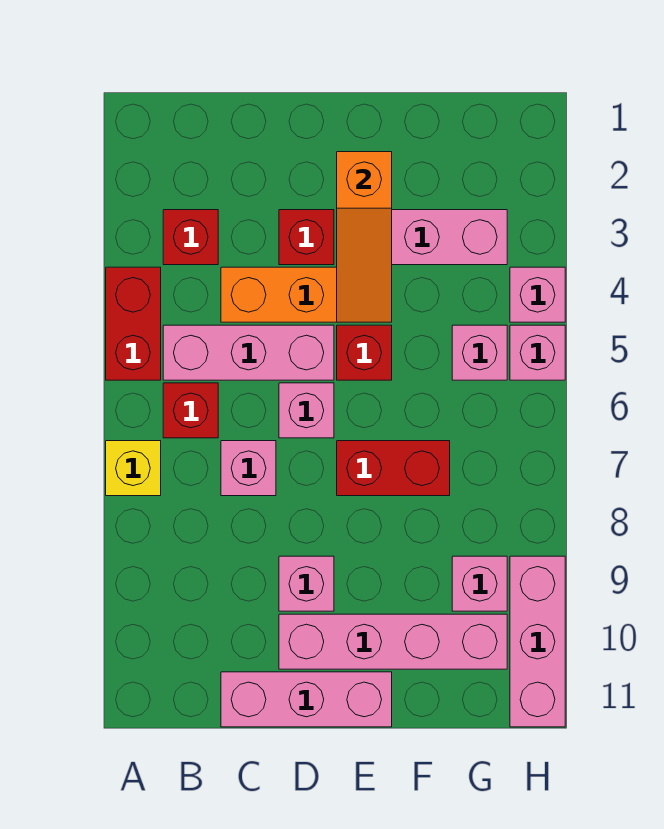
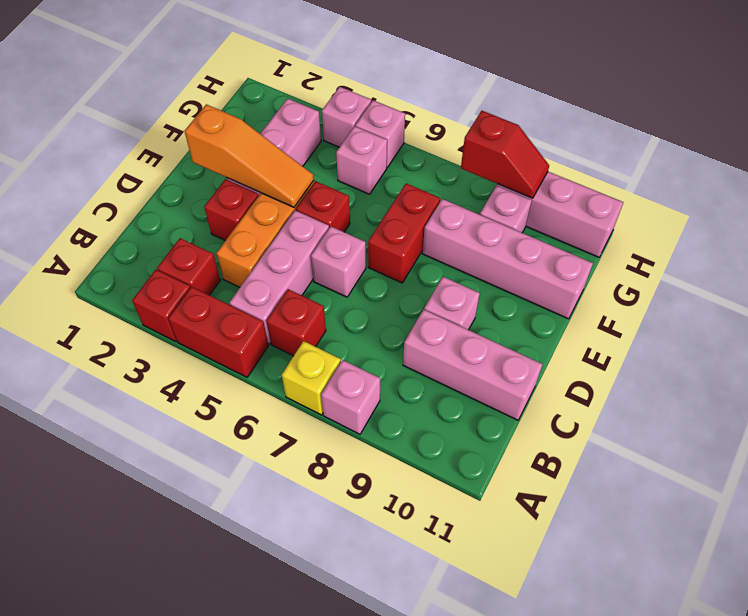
none -> red 1x1 brick [132,270,190,341]
pink 1x1 brick [221,441,276,496] -> pink 1x1 brick moved to [321,360,380,434]
pink 1x3 brick [221,672,392,727] -> pink 1x3 brick turned to [403,309,543,420]
pink 1x4 brick [279,614,507,669] -> pink 1x4 brick turned to [422,199,593,319]
none -> red 1x2 slope [461,111,549,198]

